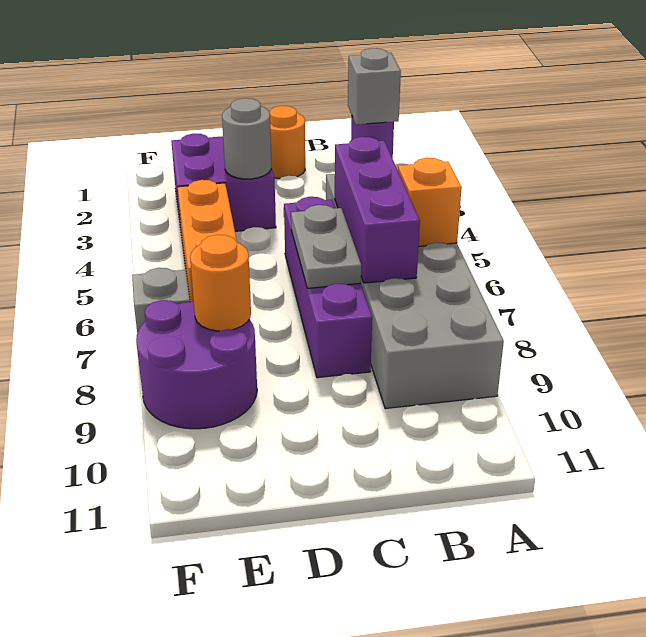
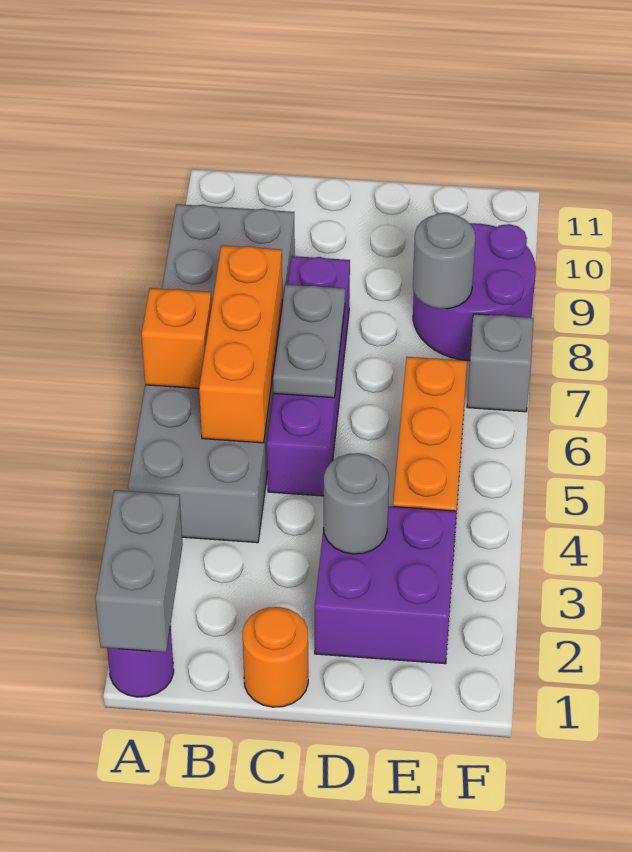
grey 1x1 brick [348,48,401,125] -> grey 1x2 brick [95,490,183,652]
purple 1x3 brick [335,137,420,283] -> orange 1x3 brick [199,245,282,443]
orange 1x1 round brick [190,235,251,331] -> grey 1x1 round brick [413,212,475,309]

